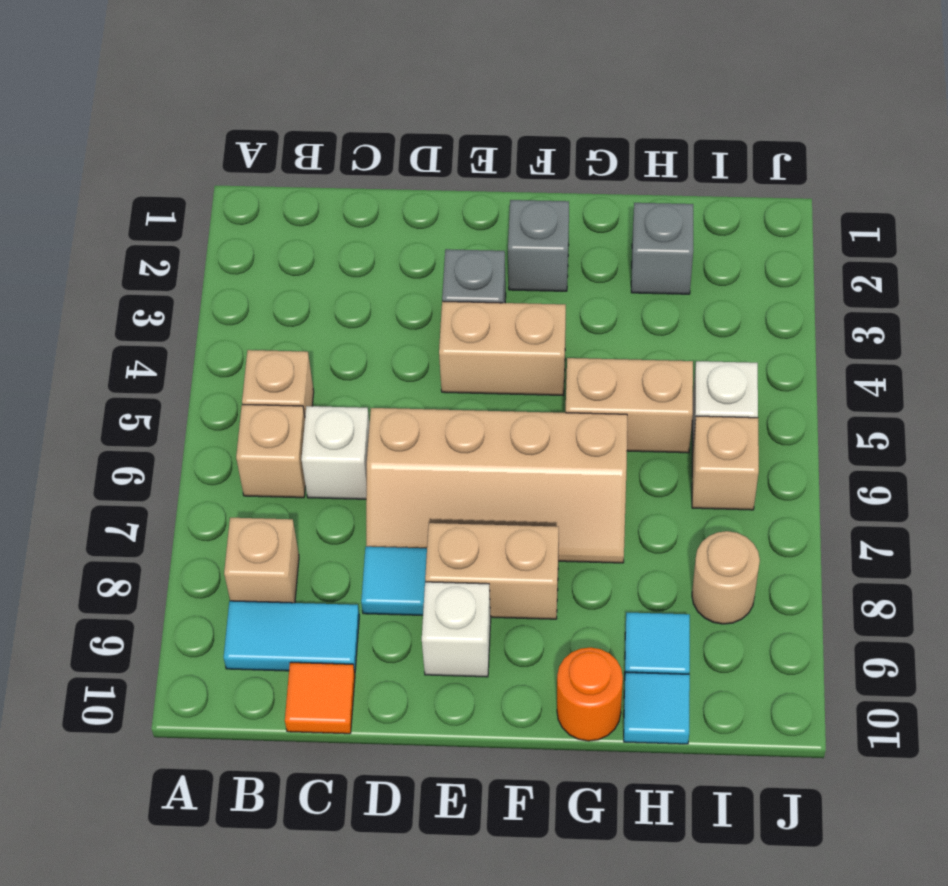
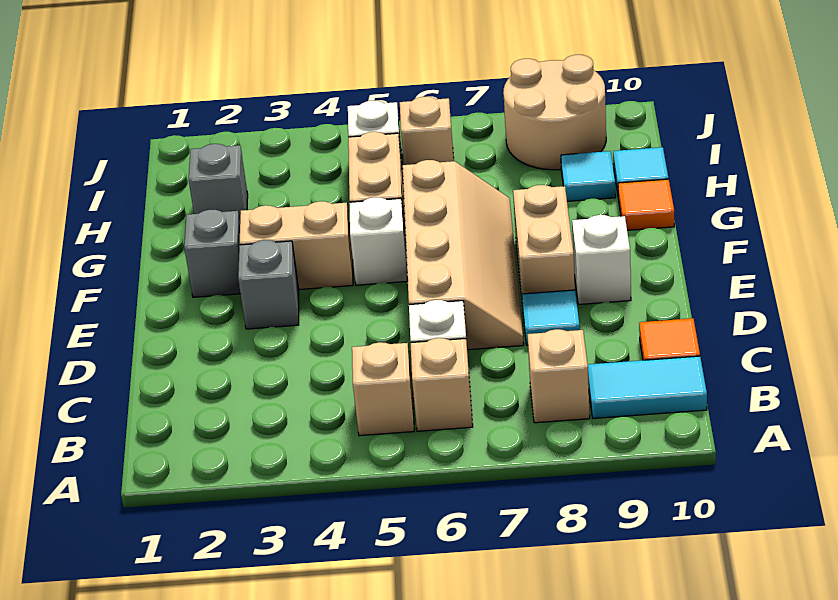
cyan 1x2 tile [224,601,359,672] -> cyan 1x2 tile turned to [588,356,707,418]
tan 1x2 brick [439,301,566,395] -> tan 1x2 brick turned to [240,201,353,289]
none -> white 1x1 brick [349,197,408,285]
orange 1x1 round brick [557,647,623,741] -> orange 1x1 tile [618,179,674,230]
tan 1x1 round brick [692,531,760,624] -> tan 2x2 round brick [503,55,606,170]

